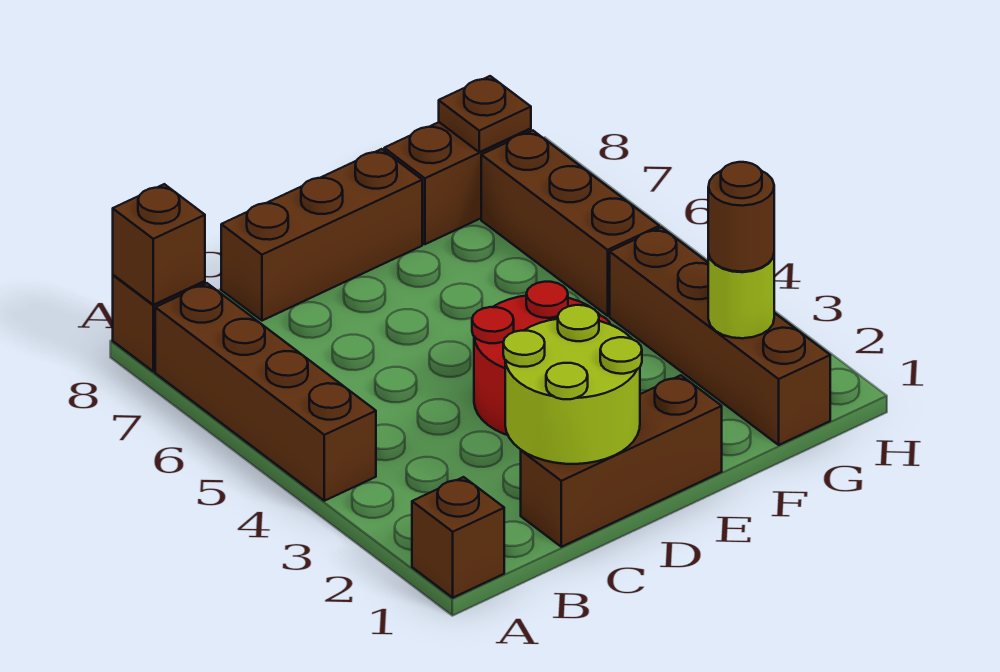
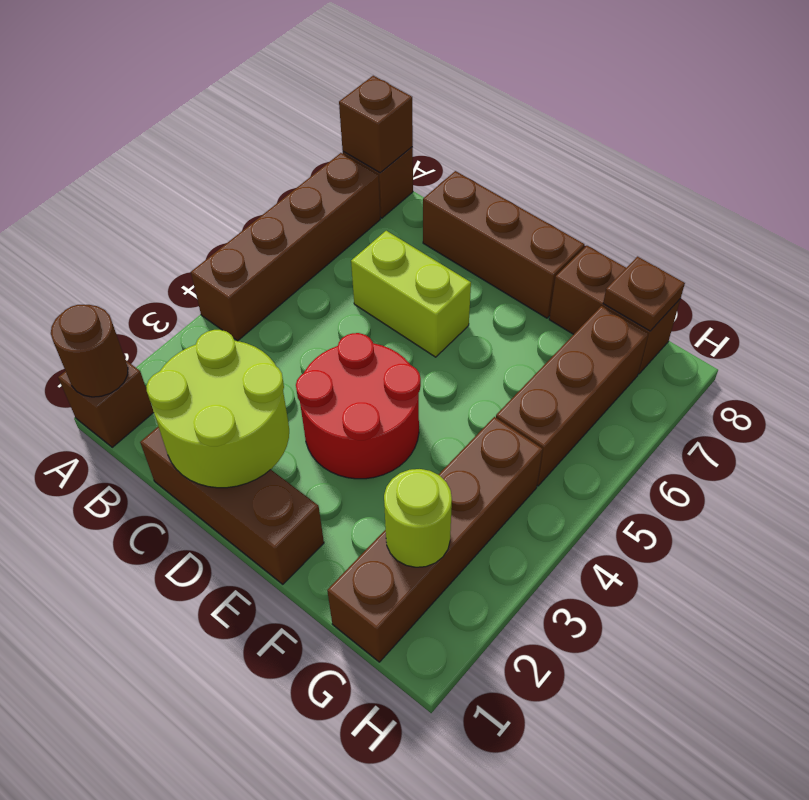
none -> lime 1x2 brick [351,231,471,357]
brown 1x1 round brick [708,162,774,272] -> brown 1x1 round brick moved to [51,305,128,397]

